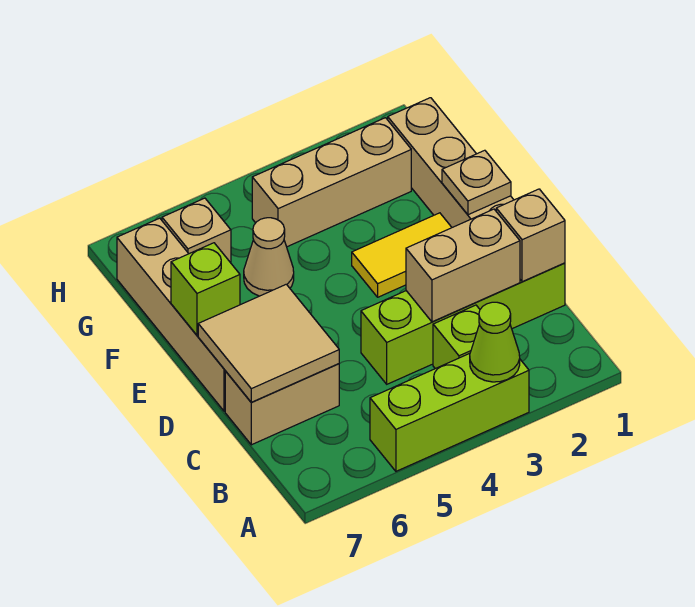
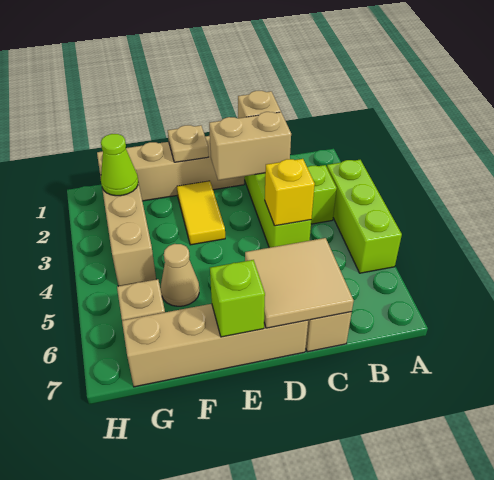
lime 1x1 cone [470,302,520,382] -> lime 1x1 cone moved to [101,134,138,196]
tan 1x2 brick [406,209,520,322] -> tan 1x2 brick turned to [209,112,291,180]
none -> yellow 1x1 brick [265,159,315,226]

